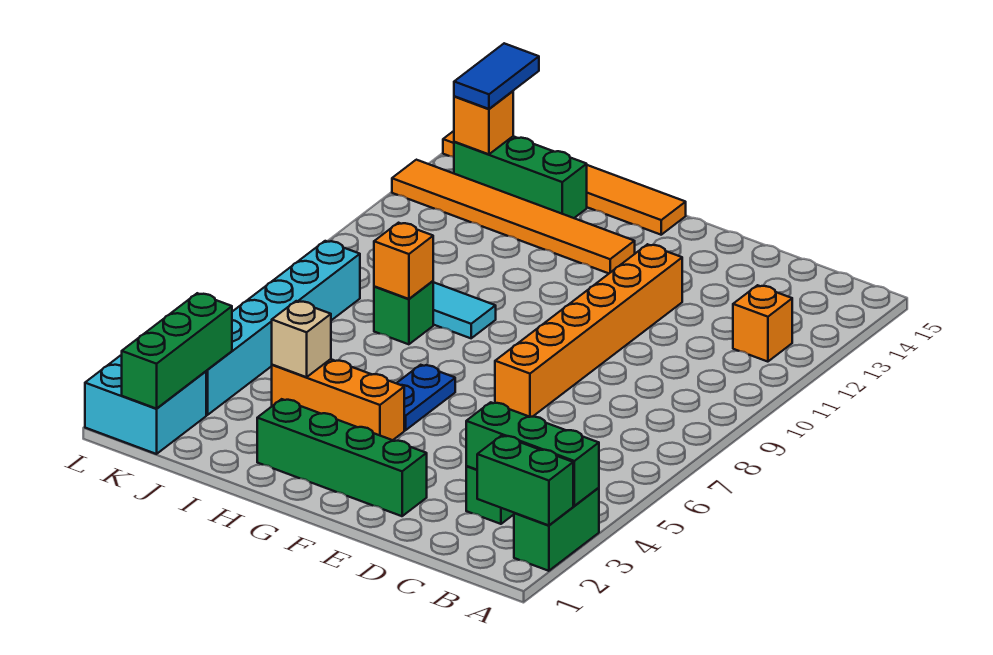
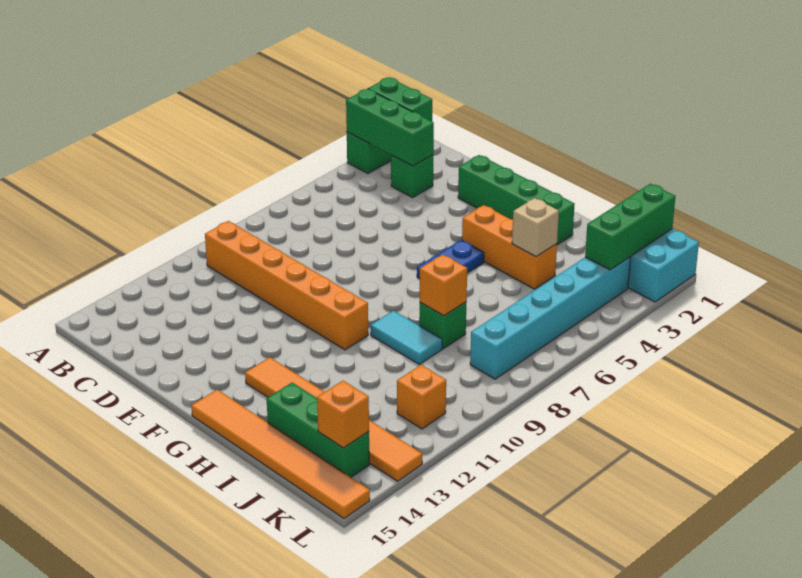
orange 1x1 brick [733,285,792,362] -> orange 1x1 brick moved to [397,365,446,429]
orange 1x6 brick [495,244,682,417] -> orange 1x6 brick turned to [205,221,368,350]
blue 1x2 tile [454,43,539,109] -> none

